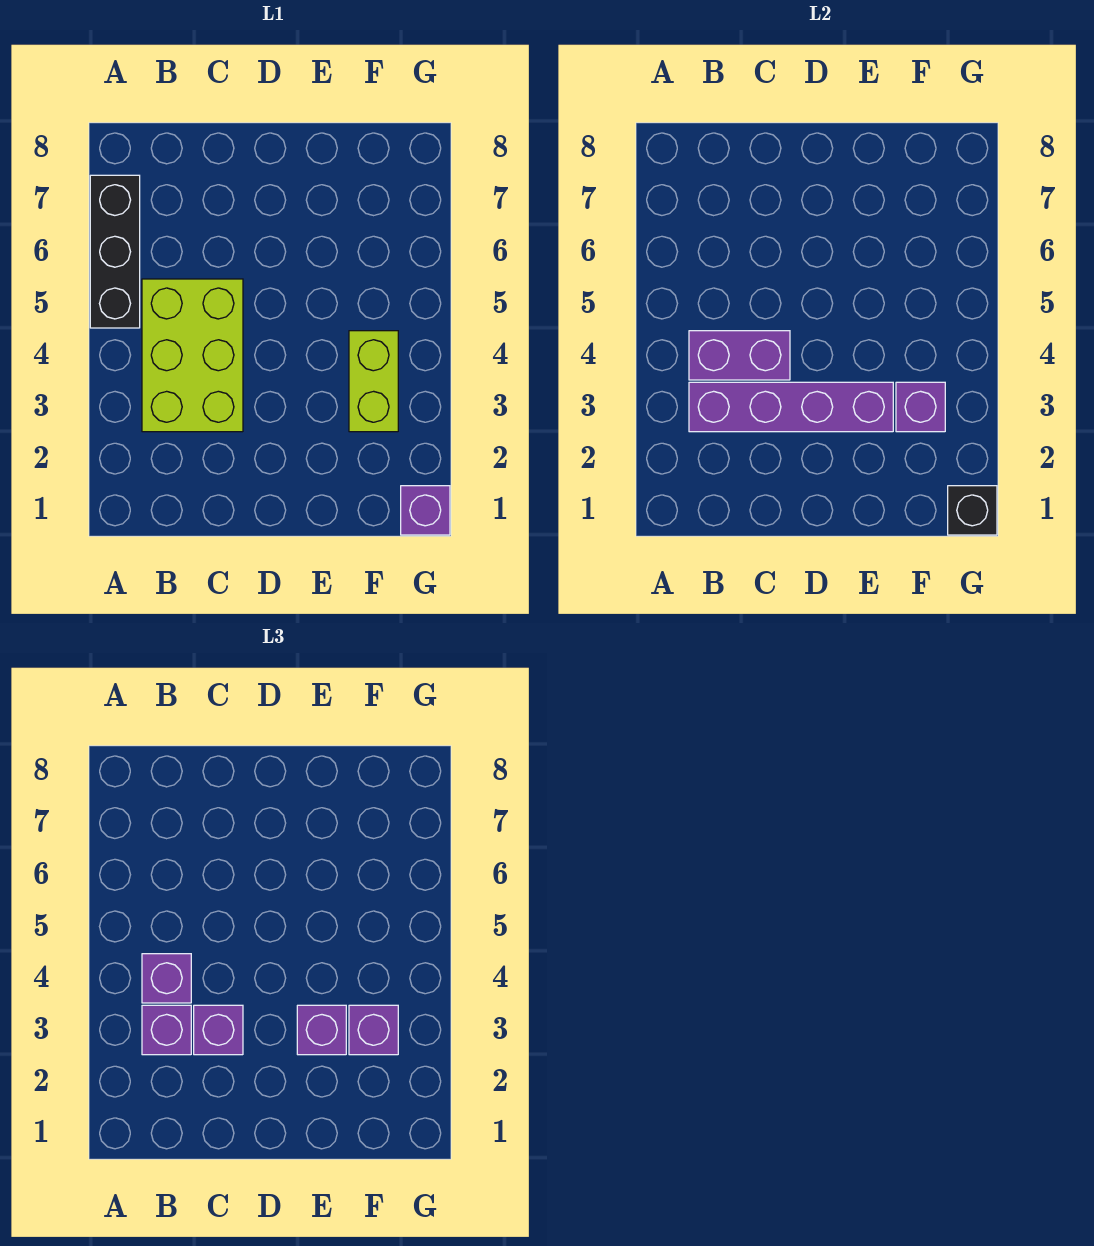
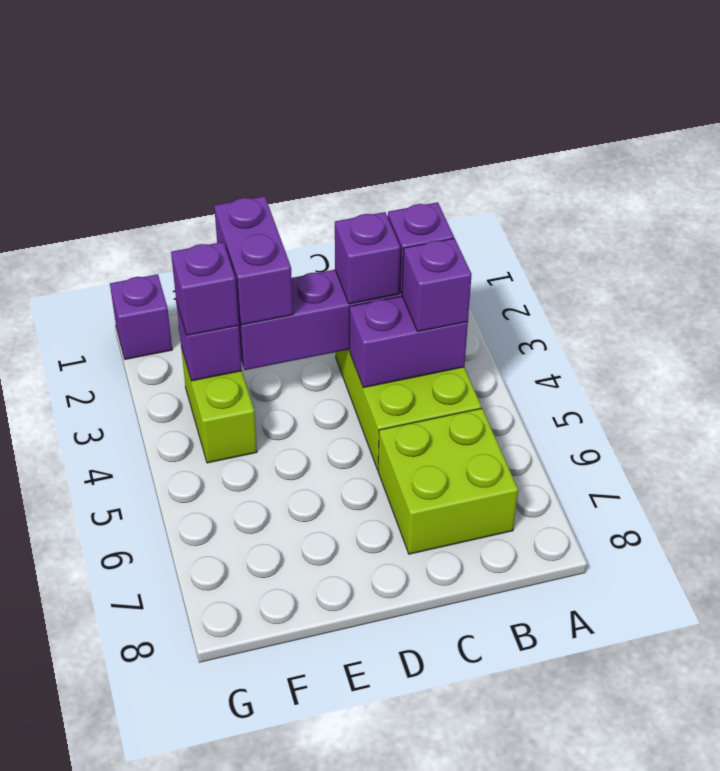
black 1x3 brick [90,175,140,328] -> none
none -> lime 2x2 brick [378,408,518,554]
purple 1x1 brick [297,1005,346,1055] -> purple 1x2 brick [214,196,293,325]
black 1x1 brick [948,486,997,535] -> none

